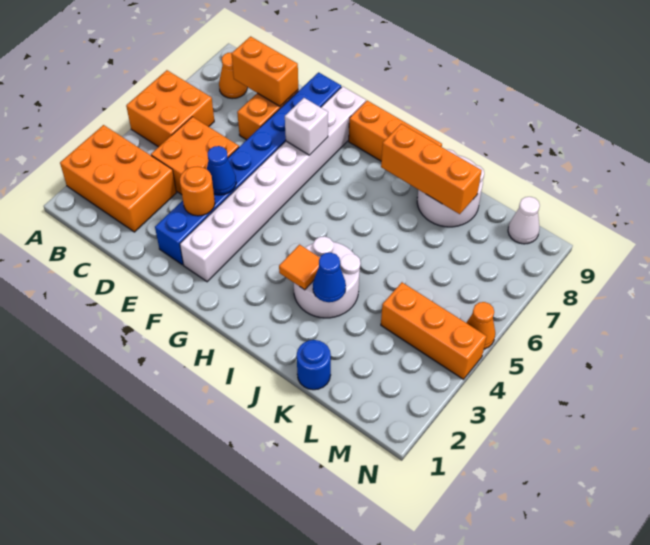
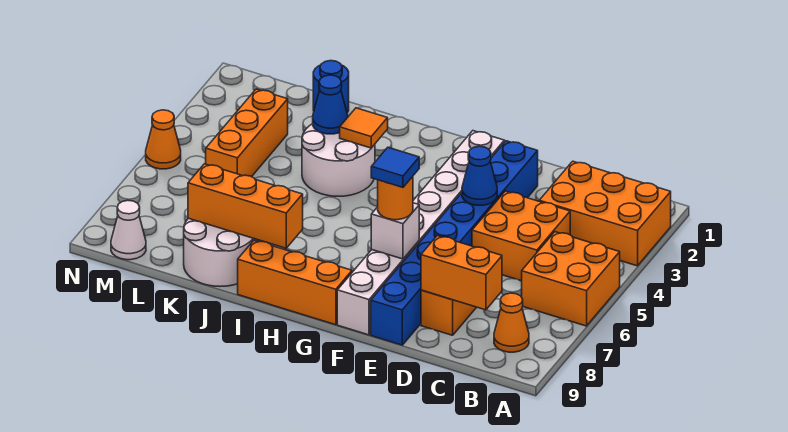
orange 1x1 round brick [180,167,215,216] -> orange 1x1 round brick moved to [378,177,413,220]
none -> blue 1x1 tile [371,147,419,187]
orange 1x3 brick [381,282,487,379] -> orange 1x3 brick turned to [206,89,288,177]

